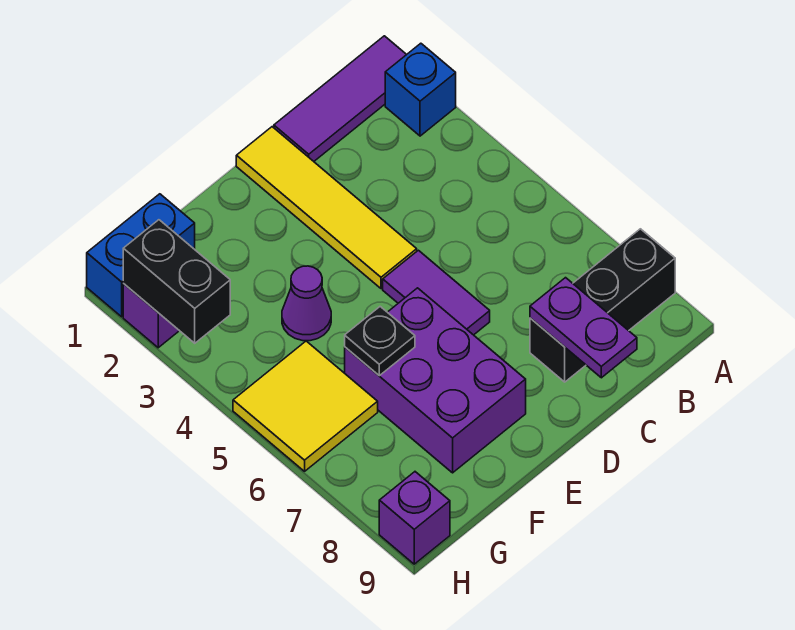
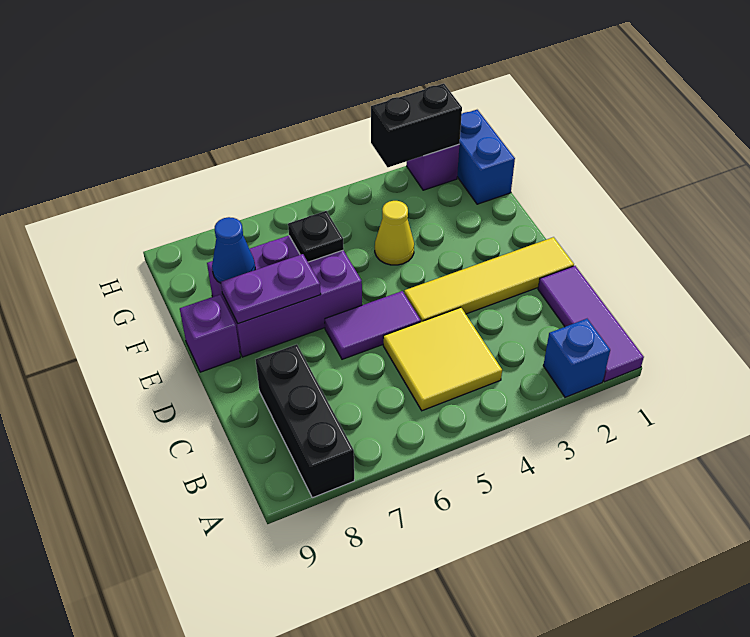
purple 1x2 plate [530,278,637,378] -> purple 1x2 plate moved to [221,254,321,324]
purple 1x1 cone [282,266,331,341] -> yellow 1x1 cone [375,201,414,265]
none -> blue 1x1 cone [212,217,255,283]
yellow 2x2 tile [233,341,378,471] -> yellow 2x2 tile moved to [383,307,502,411]
purple 1x1 brick [379,472,450,564] -> purple 1x1 brick moved to [180,295,240,372]

